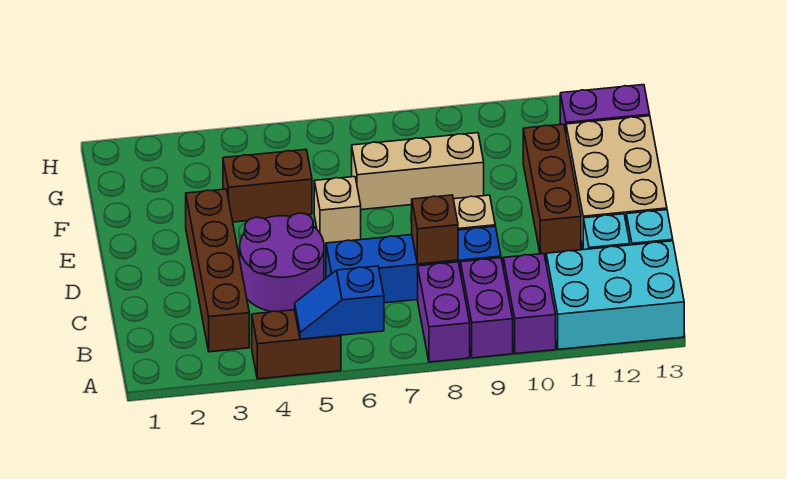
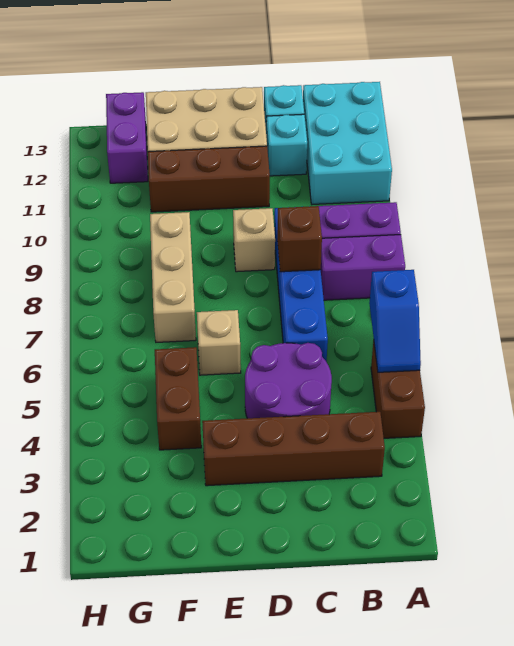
purple 1x2 brick [503,254,556,354] -> none

